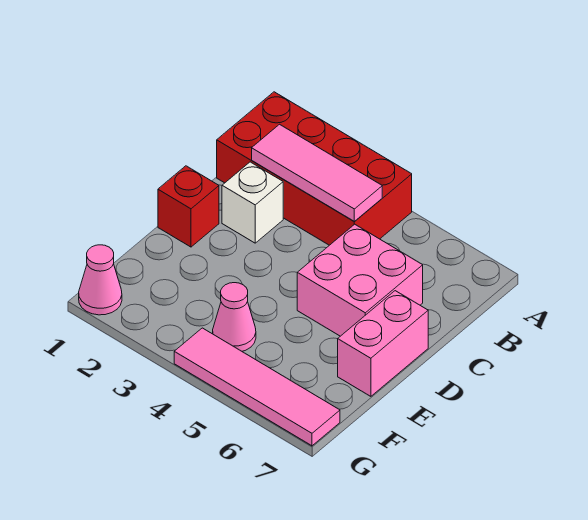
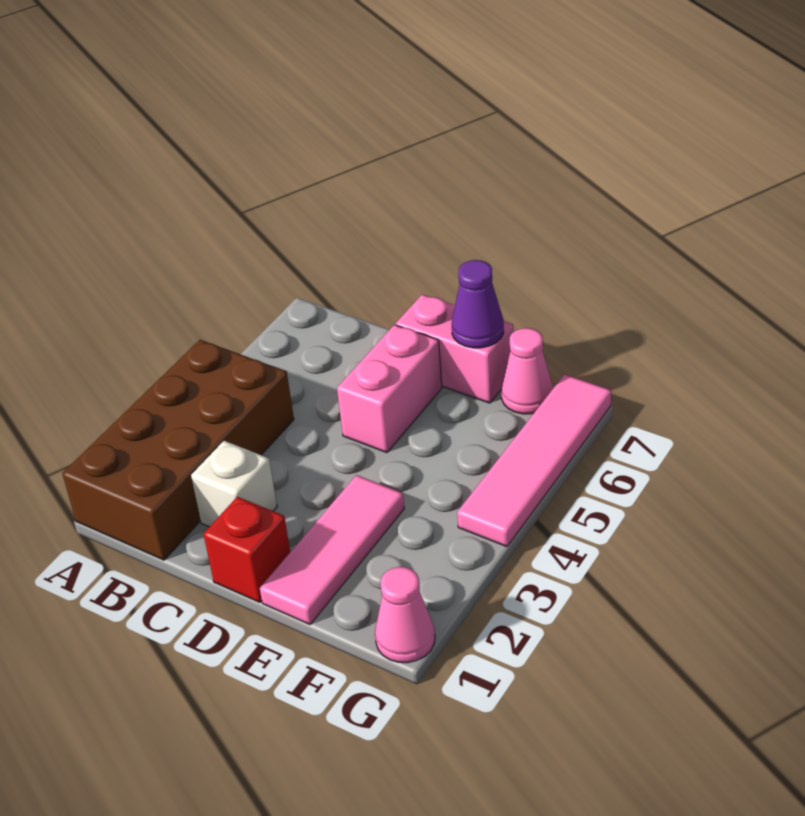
red 2x4 brick [217,92,412,245] -> brown 2x4 brick [62,340,294,560]
pink 1x3 tile [252,124,382,221] -> pink 1x3 tile moved to [260,475,404,624]
pink 2x2 brick [297,224,423,336] -> pink 1x2 brick [337,325,442,453]
none -> purple 1x1 cone [452,260,504,348]
pink 1x1 cone [213,283,256,351] -> pink 1x1 cone moved to [501,328,553,414]

